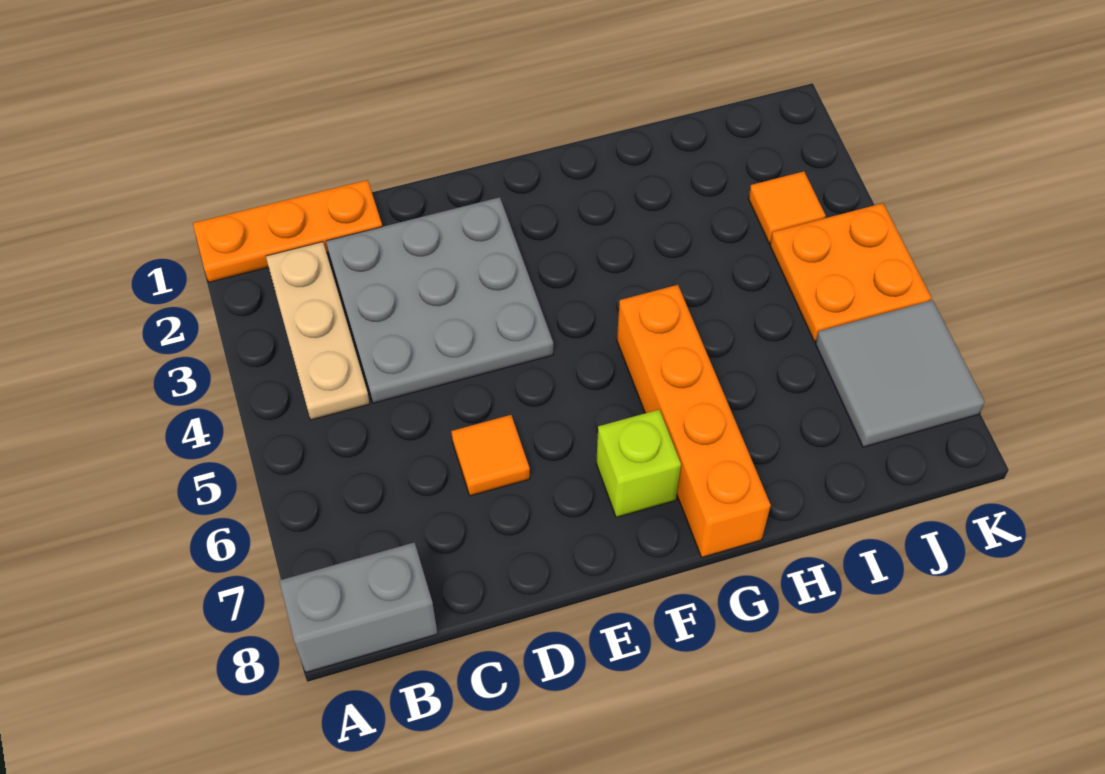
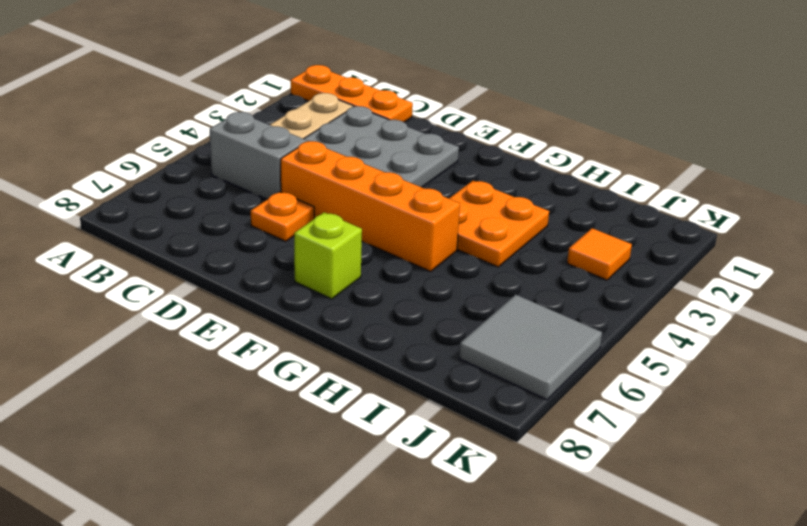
grey 1x2 brick [279,542,438,672] -> grey 1x2 brick moved to [210,112,307,199]
orange 1x1 tile [451,415,530,496] -> orange 1x1 plate [251,192,314,241]
orange 1x4 brick [617,285,771,557] -> orange 1x4 brick turned to [281,141,460,271]
orange 2x2 plate [770,203,931,341] -> orange 2x2 plate moved to [449,181,549,267]

